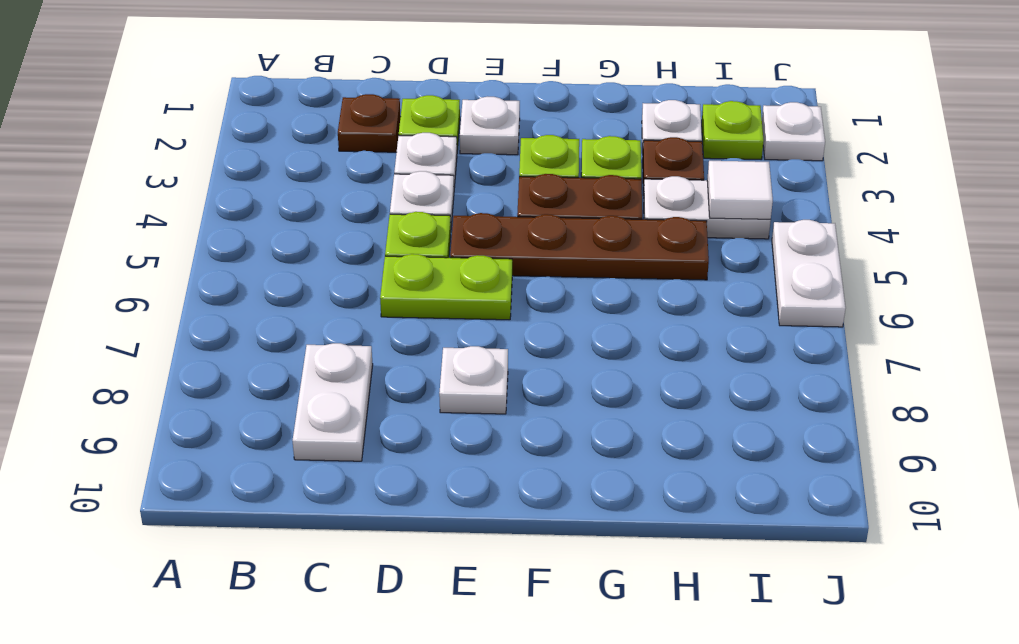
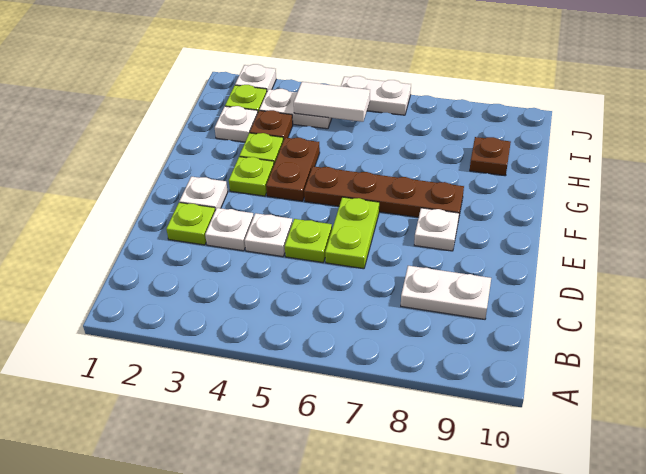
brown 1x1 plate [338,94,401,152] -> brown 1x1 plate moved to [470,137,511,176]
brown 1x4 plate [450,213,709,280] -> brown 1x4 plate turned to [304,166,464,221]
white 1x2 plate [644,176,771,239] -> white 1x2 plate turned to [259,89,332,129]
white 1x1 tile [707,161,773,219] -> white 1x2 tile [294,82,370,122]

